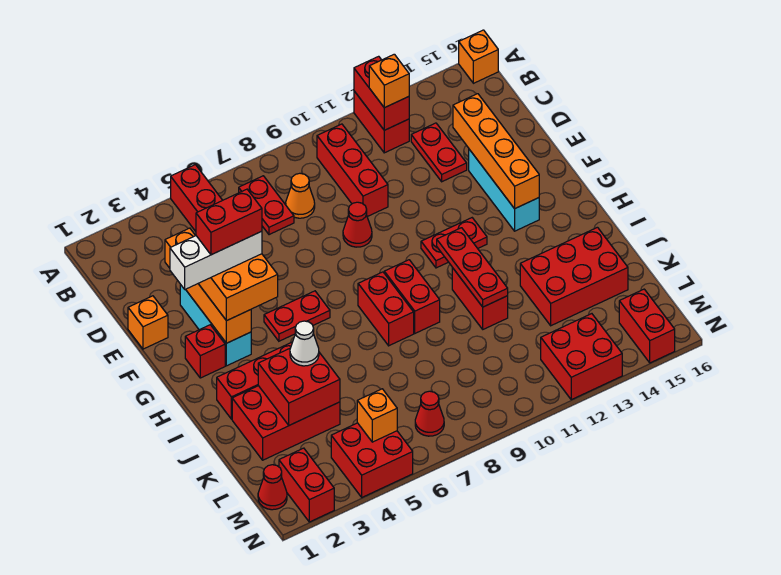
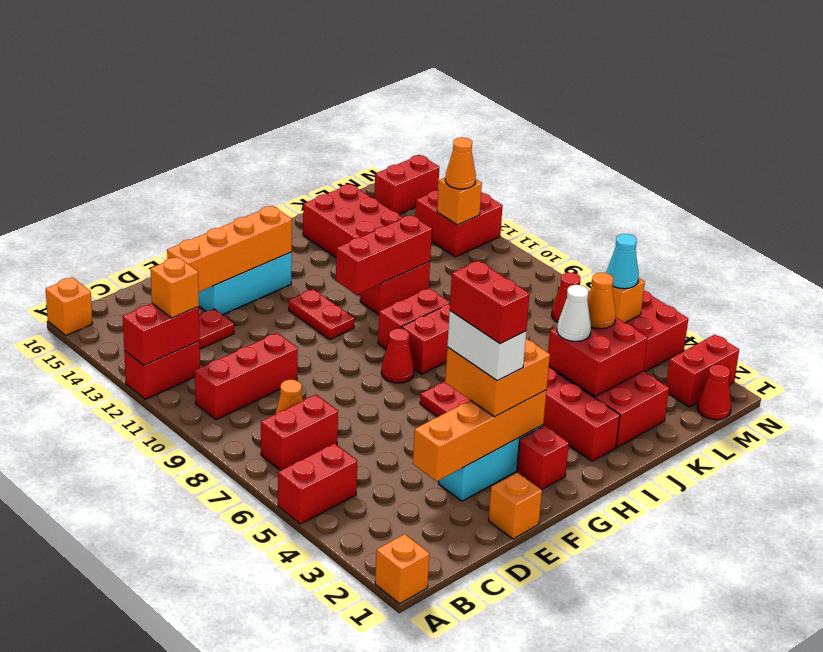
none -> orange 1x1 brick [375,534,429,604]
red 1x2 plate [239,176,294,235] -> red 1x2 brick [261,395,338,471]
red 1x1 cone [343,202,372,247] -> red 1x1 cone moved to [381,328,414,383]
white 1x3 brick [170,231,262,290] -> white 1x2 brick [447,311,526,381]
red 1x3 plate [437,228,508,307] -> red 1x3 brick [336,215,432,295]
none -> orange 1x1 cone [587,272,616,329]
none -> cyan 1x1 cone [606,234,639,289]
none -> orange 1x1 brick [437,177,482,225]
none -> orange 1x1 cone [445,137,476,189]

